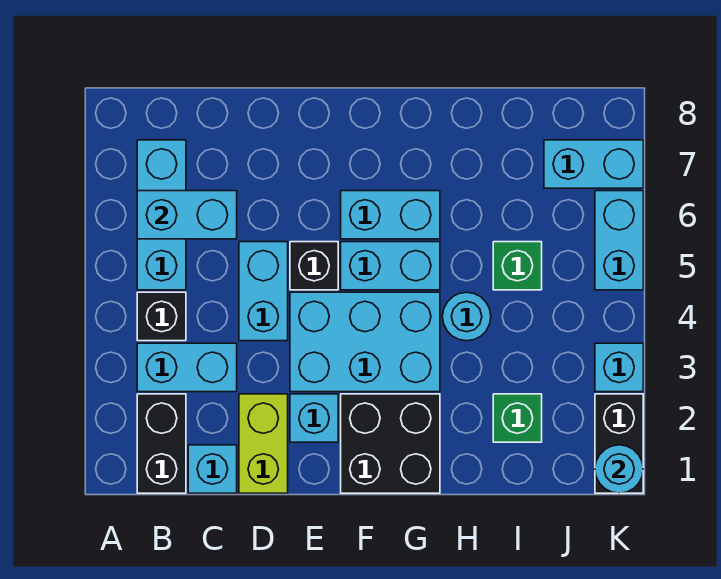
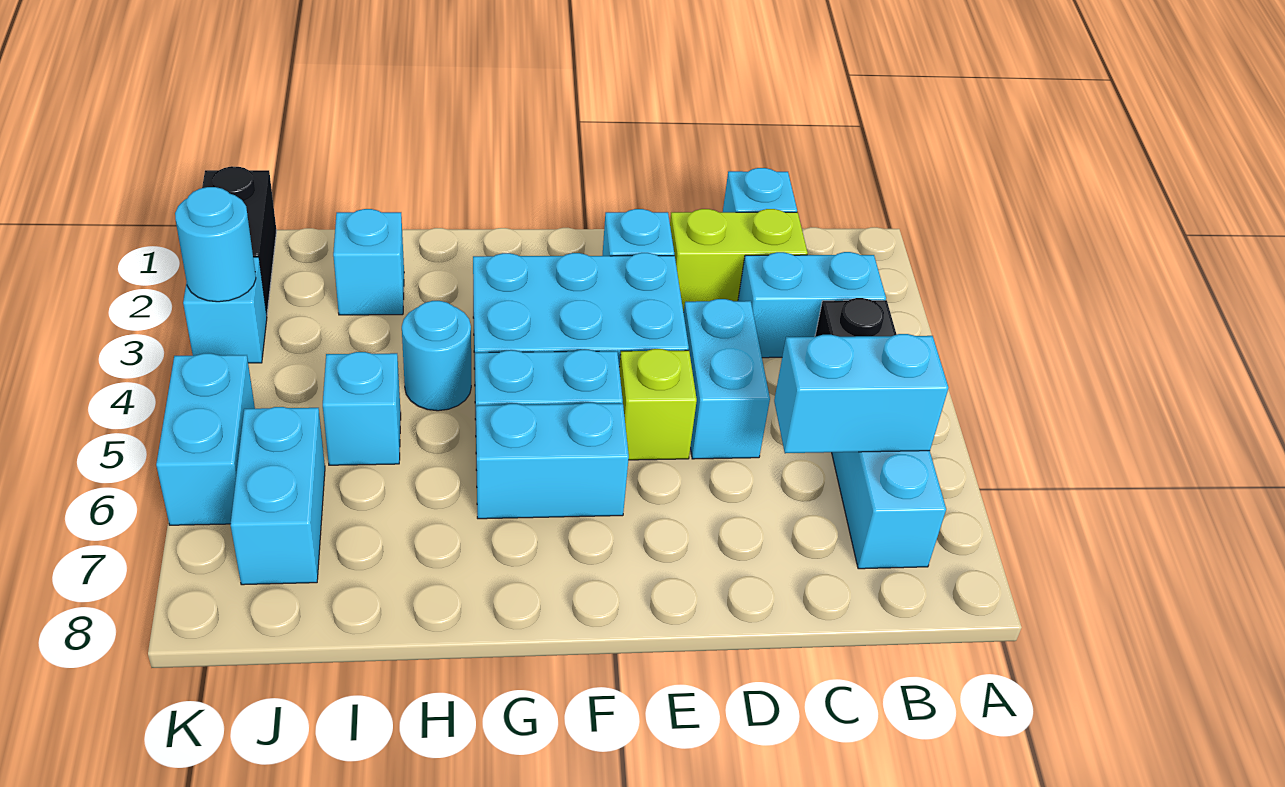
black 1x2 brick [137,394,186,493] -> none
lime 1x2 brick [239,394,288,493] -> lime 1x2 brick turned to [670,209,808,312]
black 1x1 brick [290,242,338,290] -> lime 1x1 brick [619,349,697,460]
black 2x2 brick [341,394,440,493] -> none
green 1x1 brick [493,394,542,442] -> cyan 1x1 brick [333,209,404,315]
green 1x1 brick [493,242,542,290] -> cyan 1x1 brick [323,352,401,465]
cyan 1x2 brick [544,140,643,188] -> cyan 1x2 brick turned to [231,407,325,585]
cyan 1x1 round brick [595,445,643,493] -> cyan 1x1 round brick moved to [175,187,256,302]

